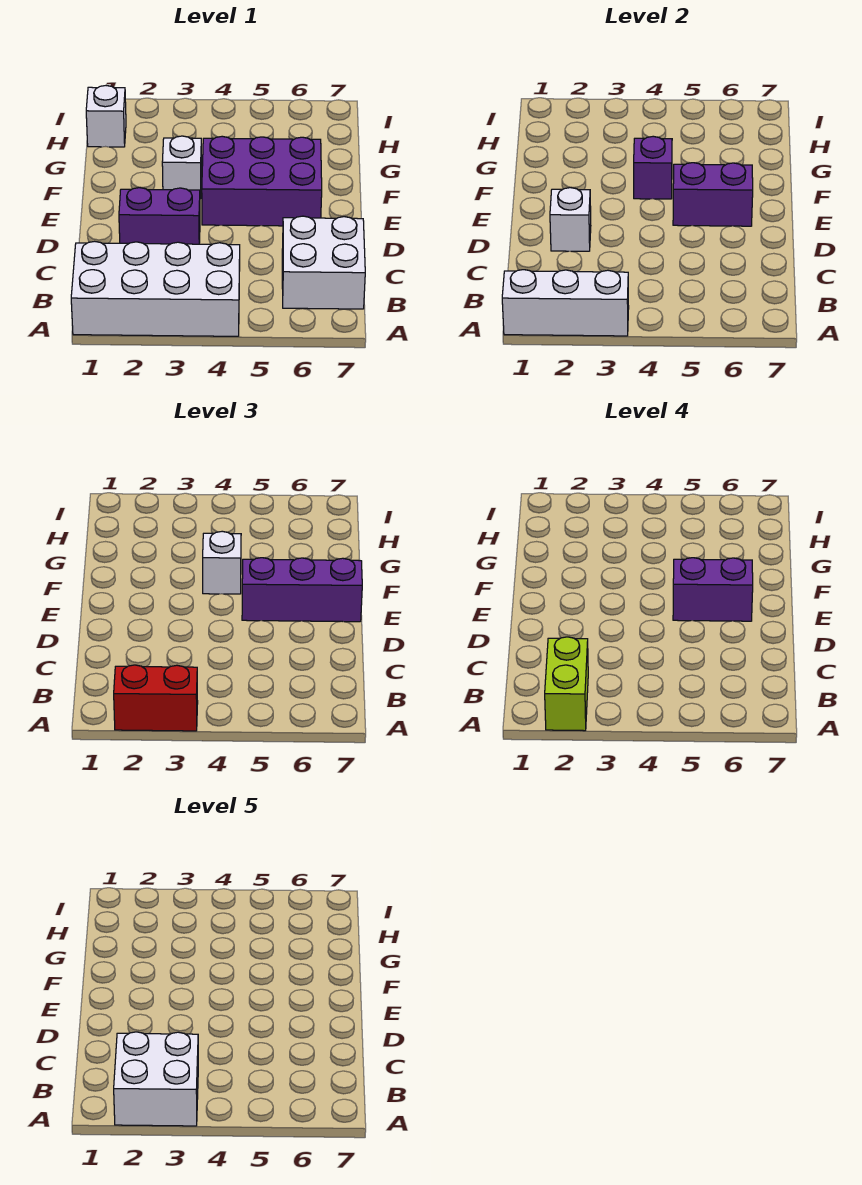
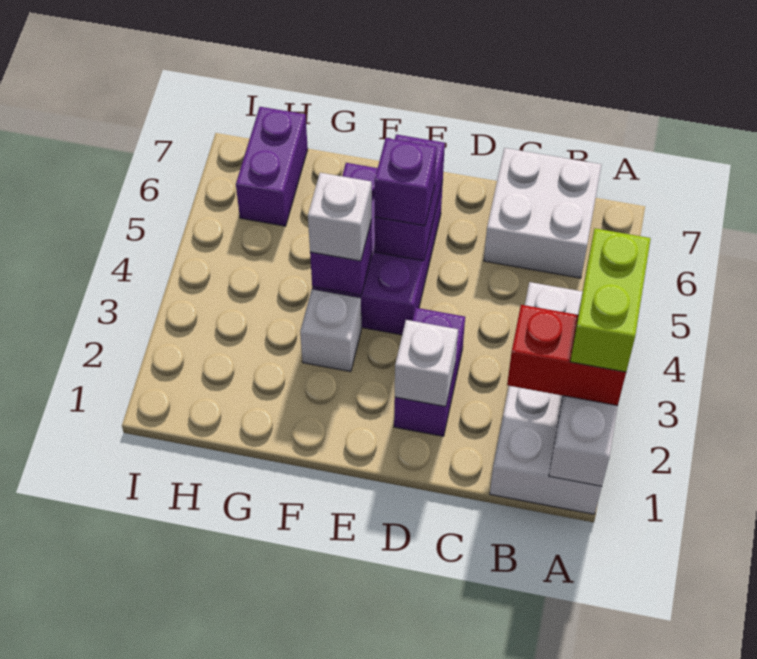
red 1x2 brick [114,665,198,731] -> red 1x2 brick turned to [507,305,626,406]
lime 1x2 brick [545,637,588,731] -> lime 1x2 brick turned to [570,228,651,372]
white 2x2 brick [114,1032,198,1126] -> none
purple 1x3 brick [242,558,362,622] -> purple 1x1 brick [375,138,437,226]
purple 1x2 brick [673,558,753,621] -> purple 1x2 brick moved to [236,107,308,226]
white 1x1 brick [86,86,126,147] -> none

